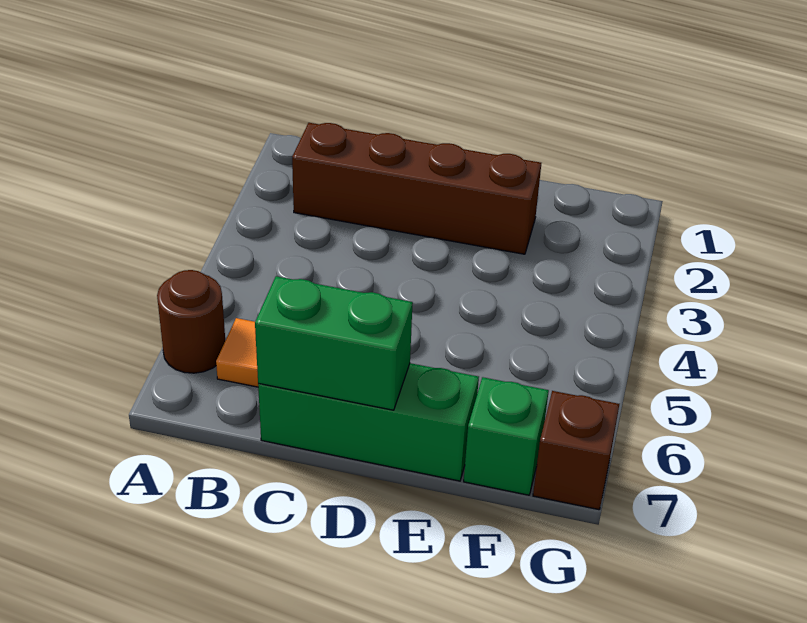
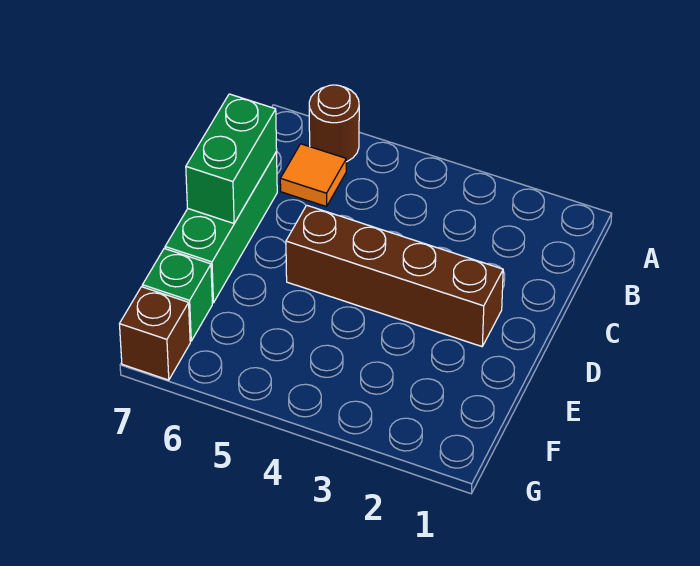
brown 1x4 brick [292,123,541,254] -> brown 1x4 brick turned to [286,205,503,346]

